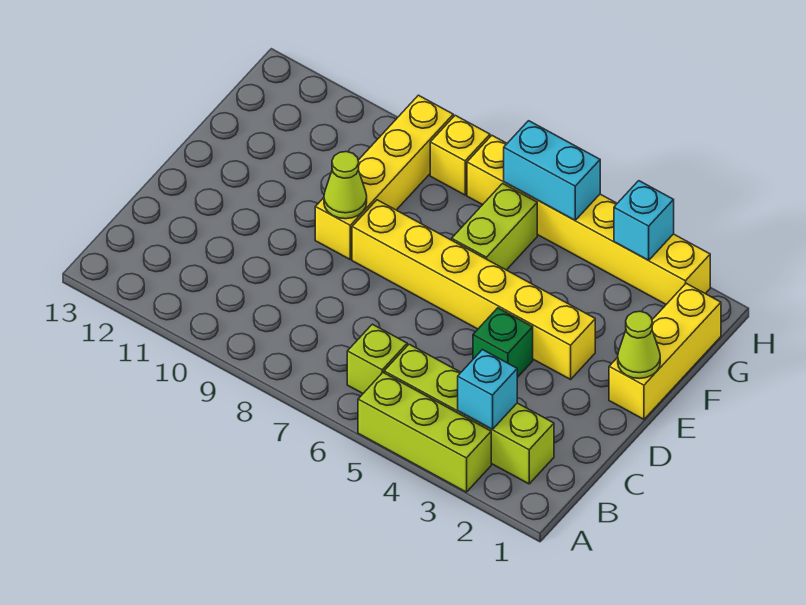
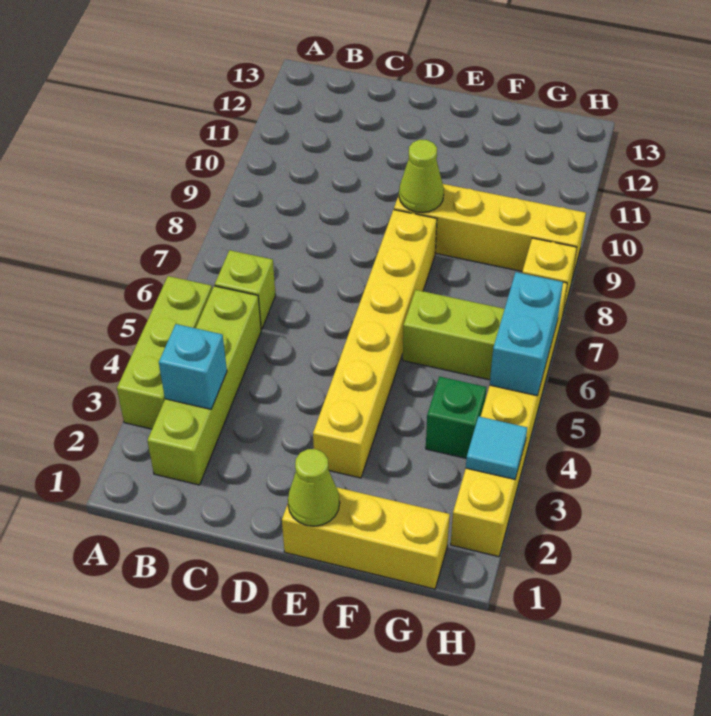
green 1x1 brick [473,308,533,378] -> green 1x1 brick moved to [426,376,486,458]
cyan 1x1 brick [614,181,674,260] -> cyan 1x1 tile [466,416,527,479]

